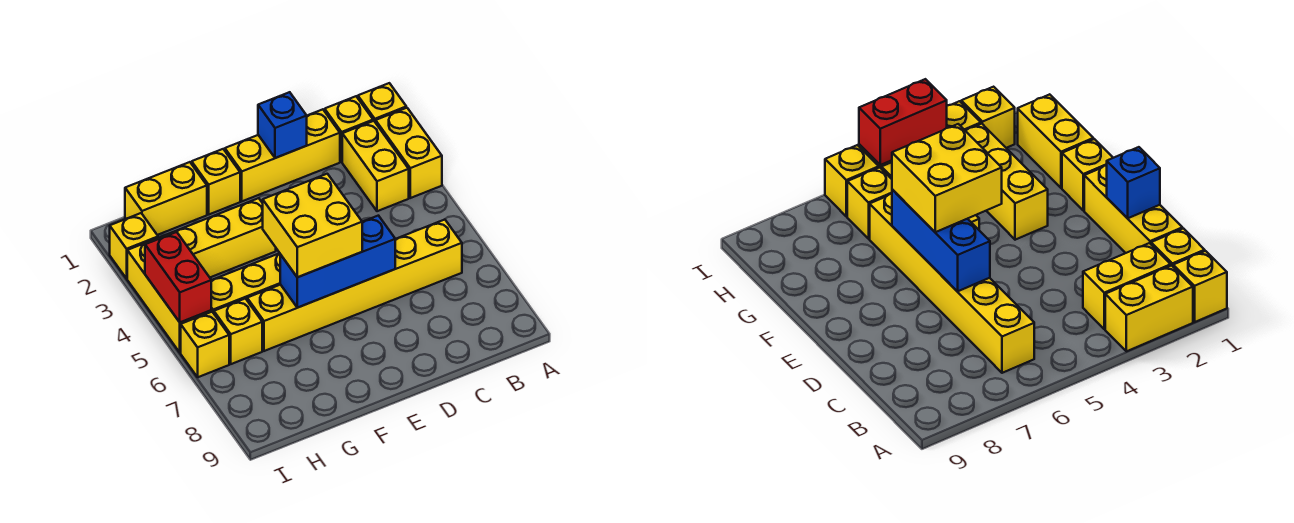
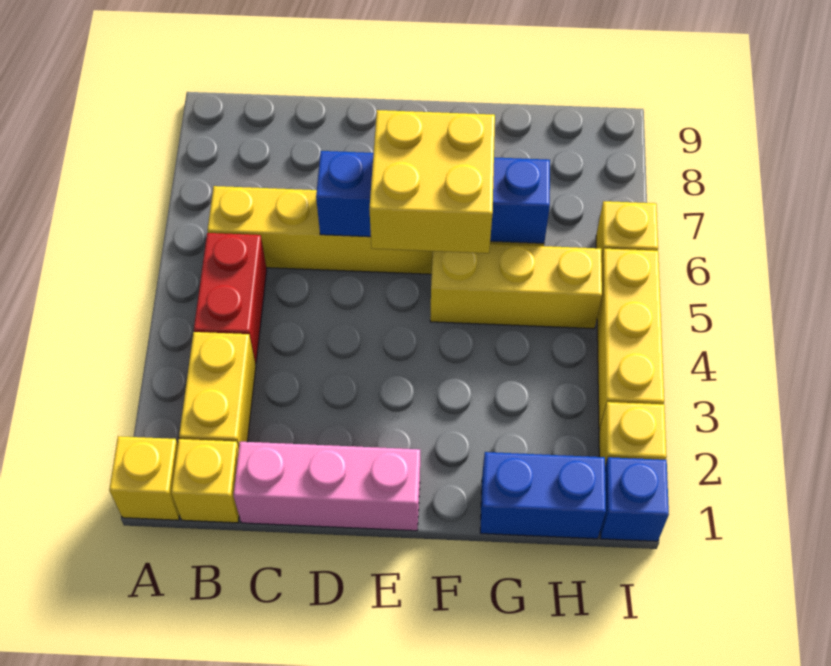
yellow 1x2 brick [376,108,442,198] -> none
yellow 1x3 brick [225,109,340,201] -> pink 1x3 brick [233,442,420,531]
blue 1x1 brick [258,92,307,158] -> blue 1x1 brick moved to [600,457,669,541]
blue 1x3 brick [280,216,395,308] -> blue 1x4 brick [316,151,550,243]
yellow 1x1 brick [192,149,240,214] -> none
yellow 1x3 brick [161,198,276,277] -> none
yellow 1x2 brick [125,162,207,235] -> blue 1x2 brick [480,452,606,539]
yellow 1x1 brick [214,299,262,364] -> none
red 1x2 brick [145,232,211,322] -> red 1x2 brick moved to [194,233,267,364]

